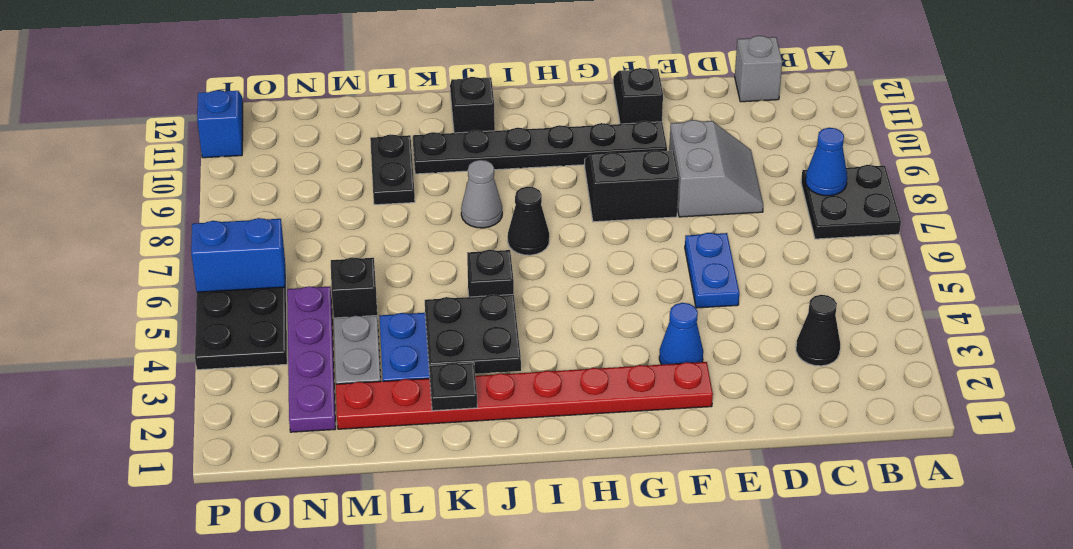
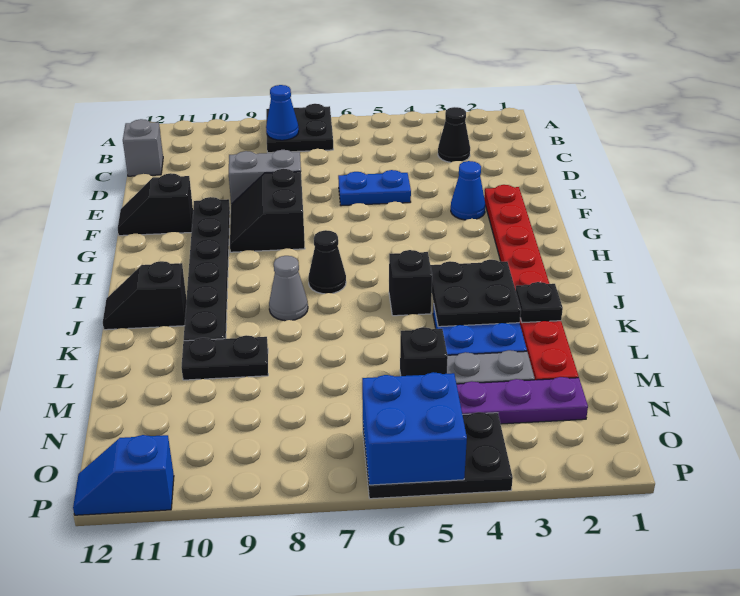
blue 1x2 brick [191,218,285,292] -> blue 2x2 brick [362,372,467,485]

